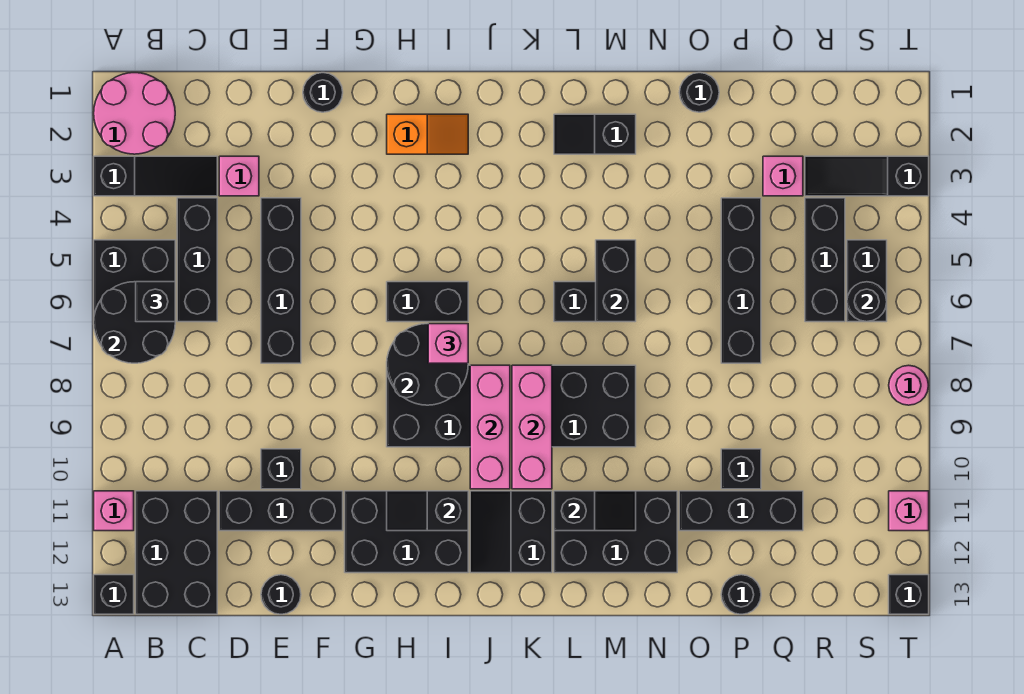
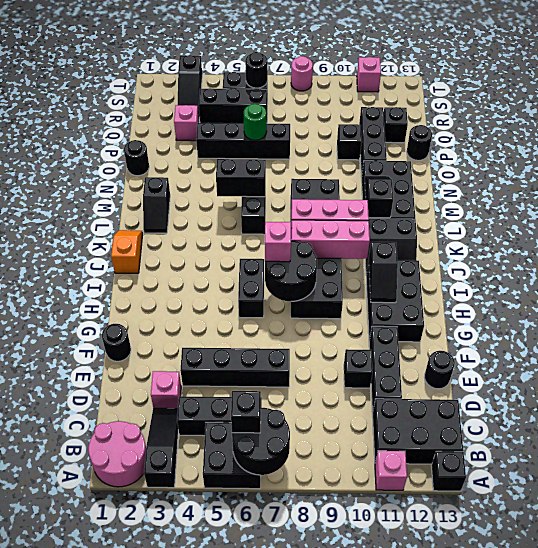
orange 1x2 slope [387,114,468,154] -> orange 1x2 slope moved to [111,230,143,273]
none -> green 1x1 round brick [244,104,267,140]
black 1x1 brick [889,575,929,614] -> black 1x1 brick moved to [384,107,408,143]

